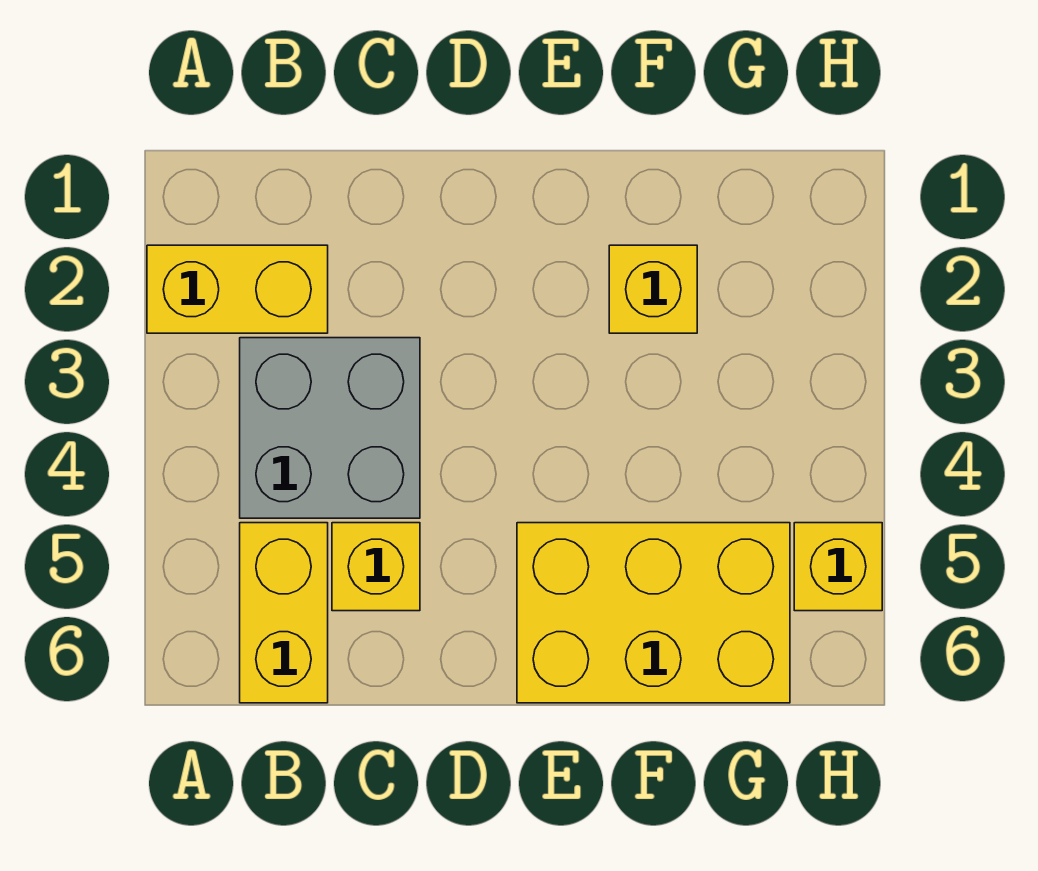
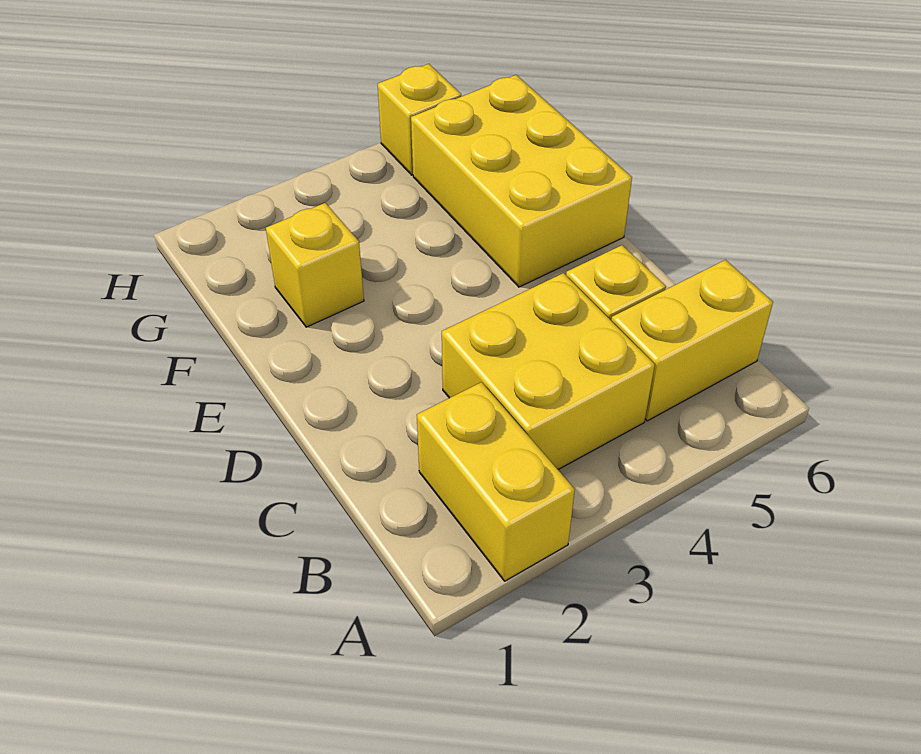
grey 2x2 brick [240,338,420,518] -> yellow 2x2 brick [442,273,655,470]

